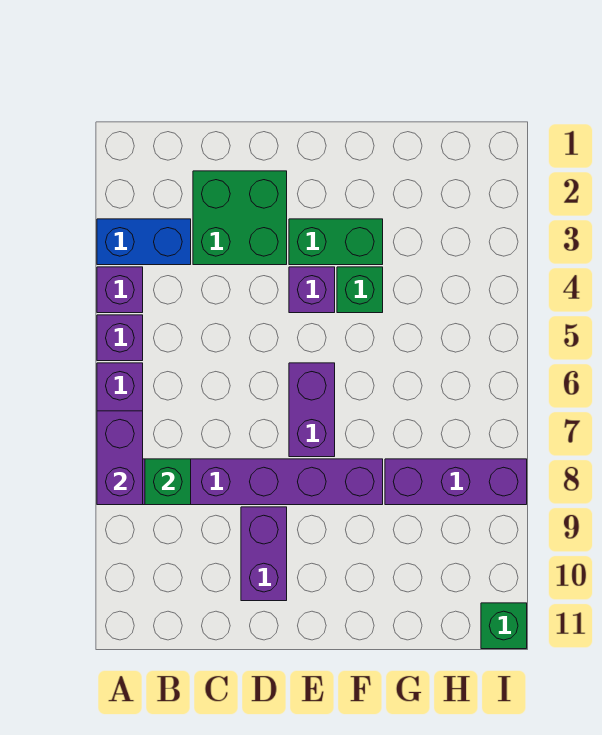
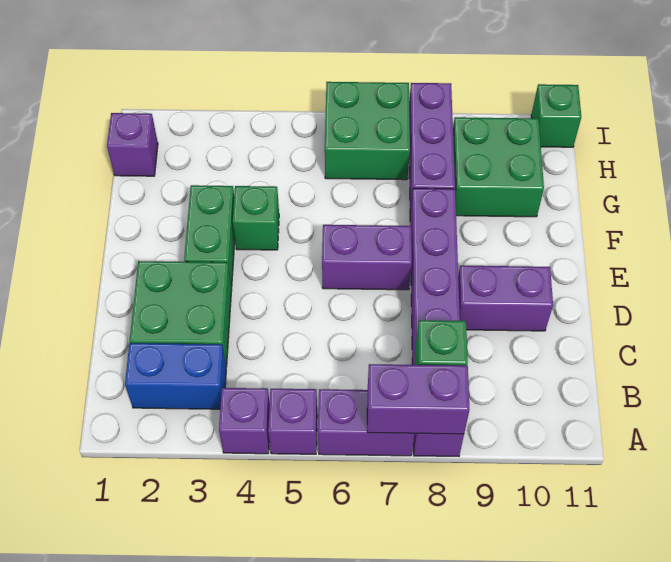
blue 1x2 brick [97,219,191,265] -> blue 1x2 brick turned to [125,343,226,409]
purple 1x1 brick [289,267,335,313] -> purple 1x1 brick moved to [107,113,158,176]
none -> green 2x2 brick [453,117,544,217]
none -> green 2x2 brick [325,82,410,180]

